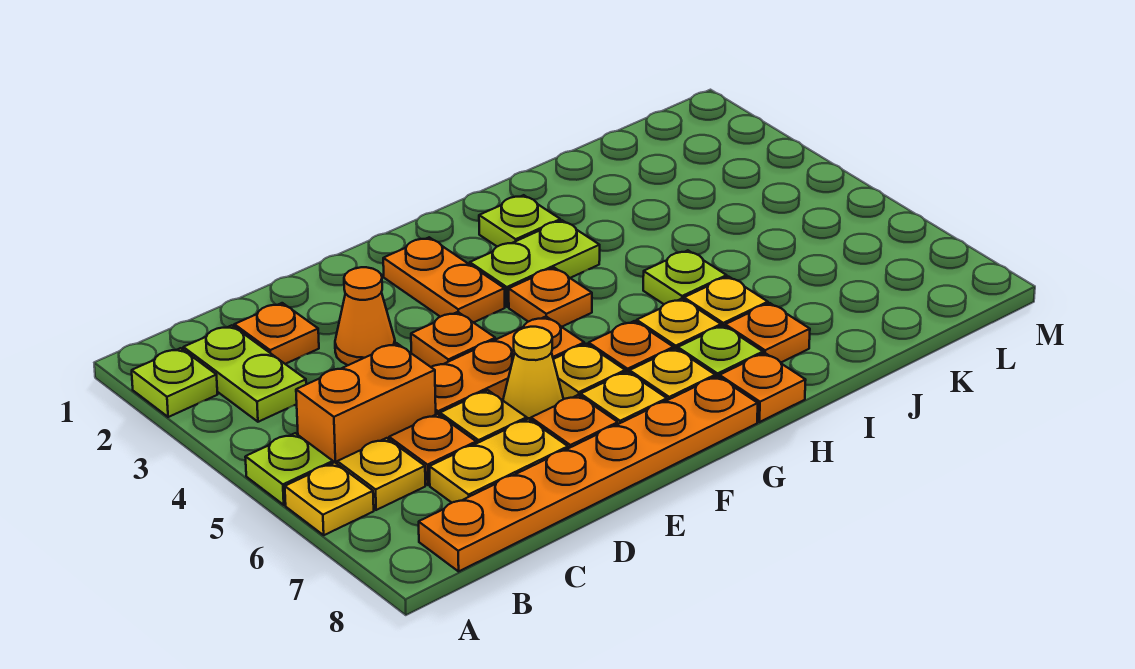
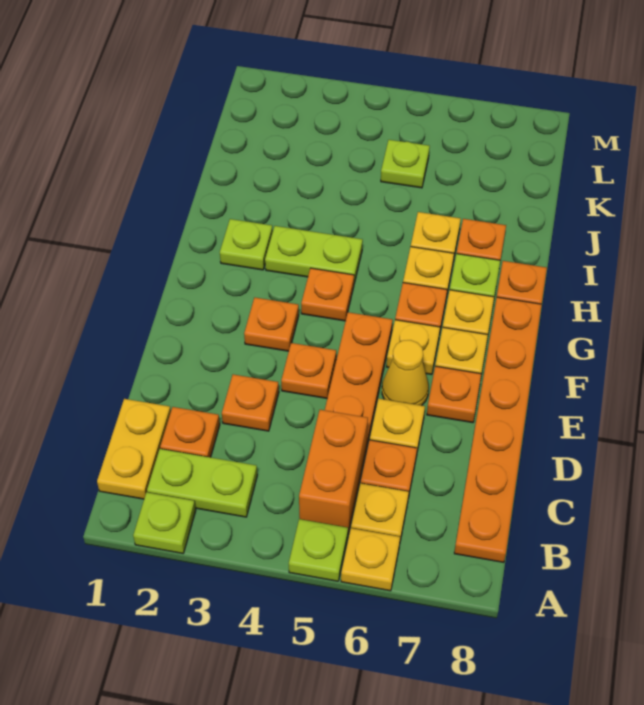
yellow 1x2 plate [429,419,568,503] -> yellow 1x2 plate moved to [97,399,171,499]
orange 1x1 cone [335,267,395,365] -> orange 1x1 plate [222,374,279,431]
orange 1x2 plate [383,237,505,323] -> orange 1x1 plate [244,297,299,351]
lime 1x2 plate [470,220,600,307] -> lime 1x2 plate turned to [265,226,363,283]
lime 1x1 plate [643,250,727,304] -> lime 1x1 plate moved to [381,140,430,188]

